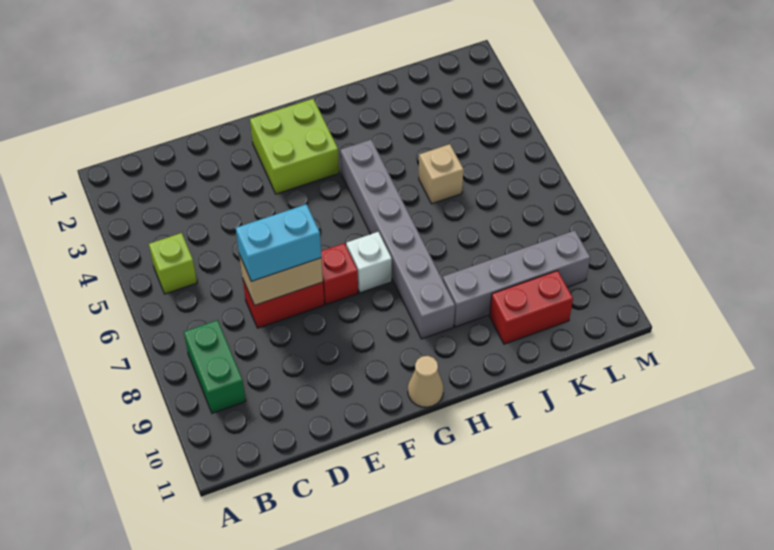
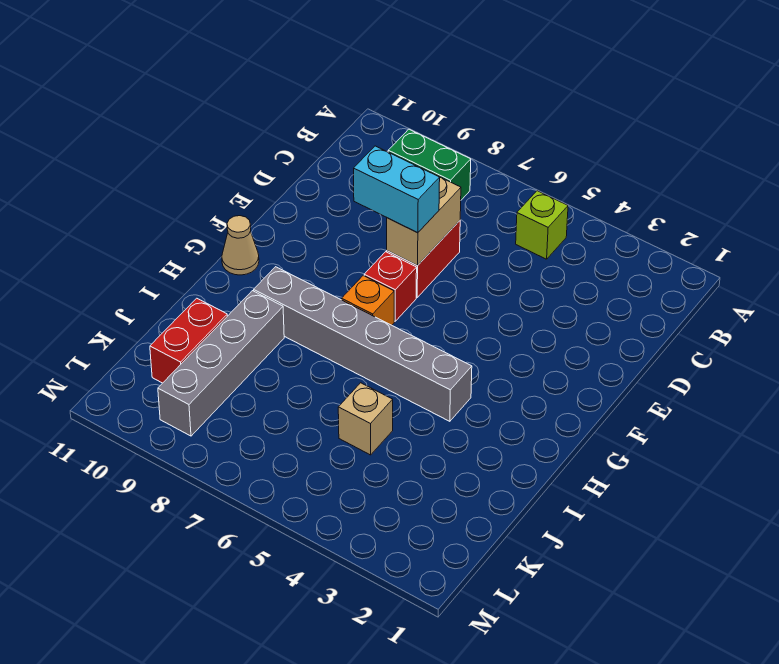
cyan 1x2 brick [236,204,321,281] -> cyan 1x2 brick turned to [354,146,440,233]
lime 2x2 brick [250,99,339,194] -> none
white 1x1 brick [346,232,392,293] -> orange 1x1 brick [342,276,394,325]

